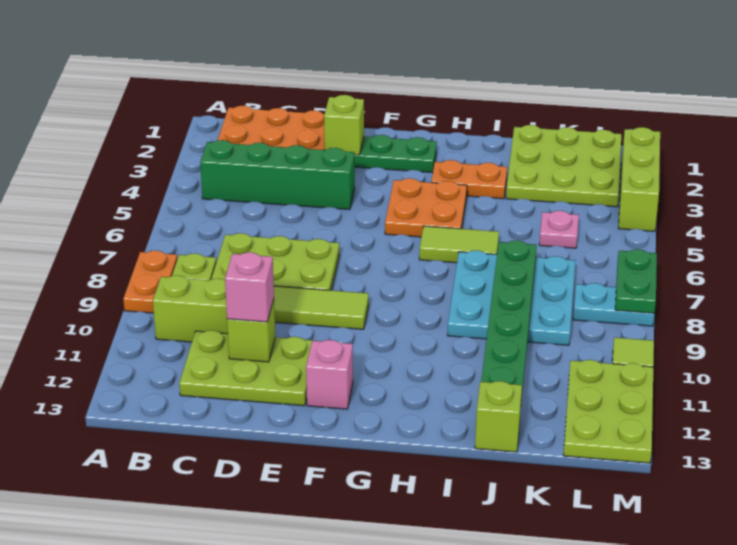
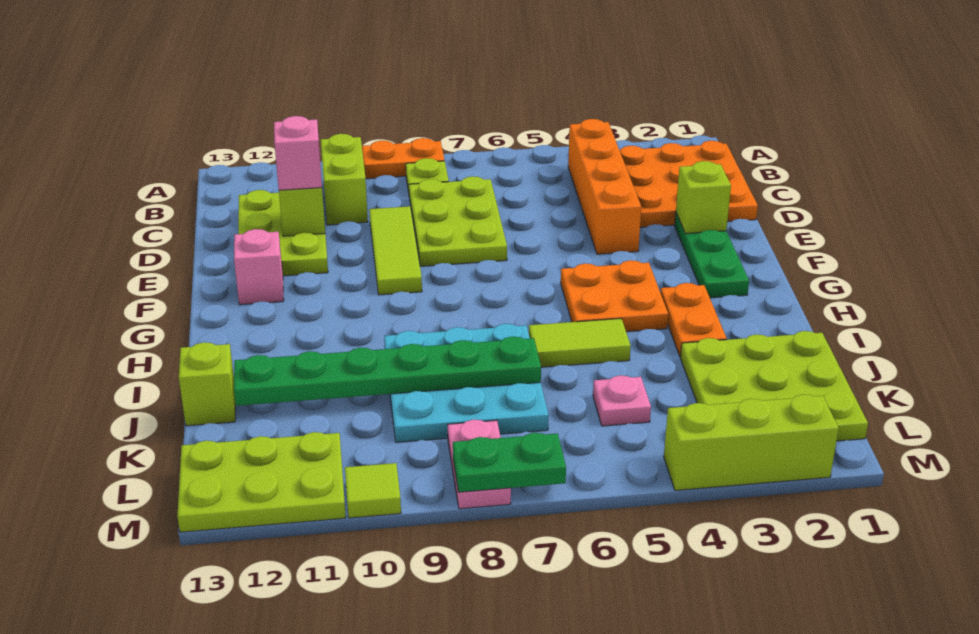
green 1x4 brick [200,140,355,209] -> orange 1x4 brick [568,119,641,254]
lime 1x2 tile [419,226,499,263] -> lime 1x2 tile turned to [529,319,631,367]
cyan 1x2 plate [573,283,654,326] -> pink 1x2 plate [448,420,511,509]

